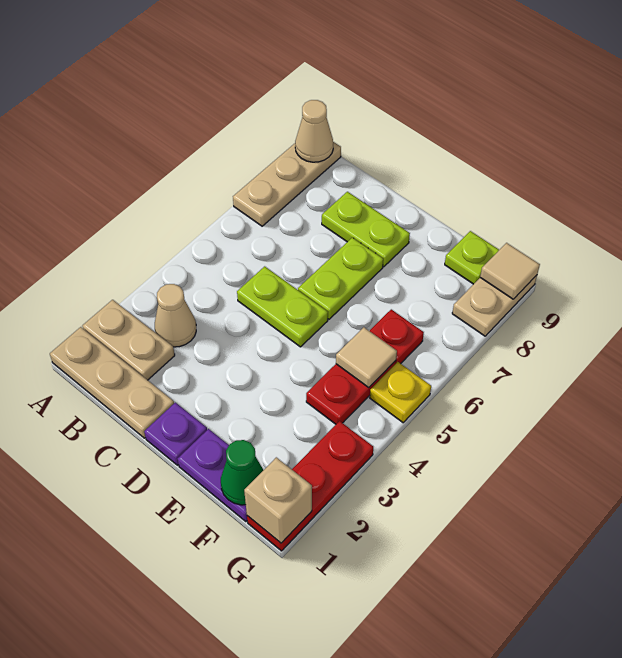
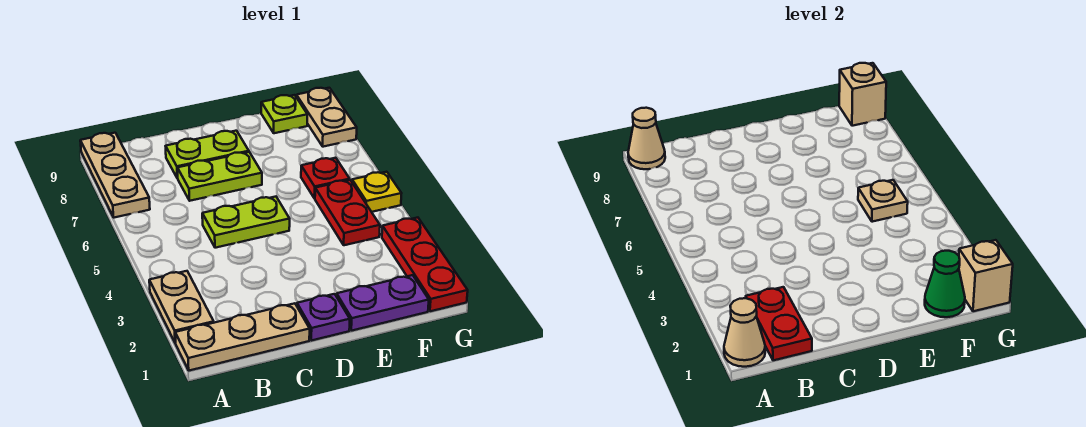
tan 1x2 plate [82,300,175,380] -> tan 1x2 plate turned to [149,271,214,343]
none -> red 1x2 plate [746,287,812,360]
tan 1x1 cone [155,284,196,347] -> tan 1x1 cone moved to [724,298,765,367]
lime 1x2 plate [298,238,383,319] -> lime 1x2 plate turned to [177,152,262,201]
tan 1x1 tile [336,327,397,388] -> tan 1x1 plate [858,180,908,222]
tan 1x1 tile [480,243,540,299] -> tan 1x1 brick [839,63,886,126]

